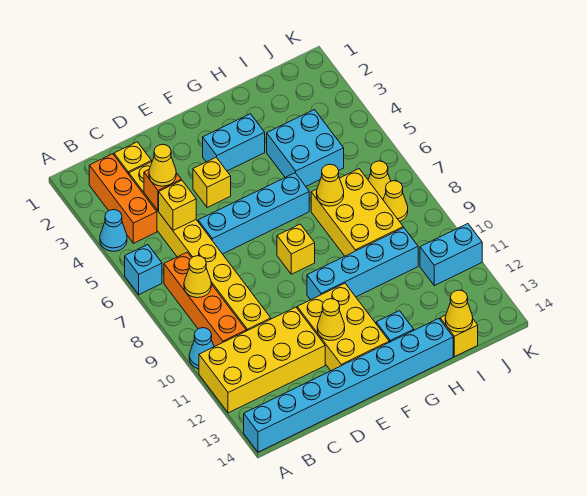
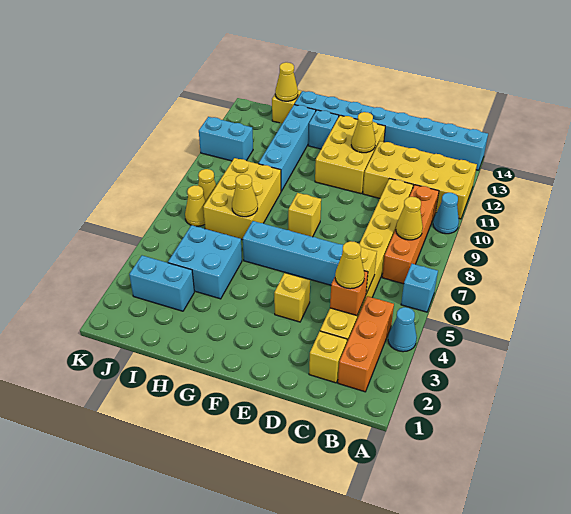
cyan 1x2 brick [203,114,265,171] -> cyan 1x2 brick moved to [129,255,194,311]
cyan 1x4 brick [307,228,418,300] -> cyan 1x4 brick turned to [258,105,316,191]

